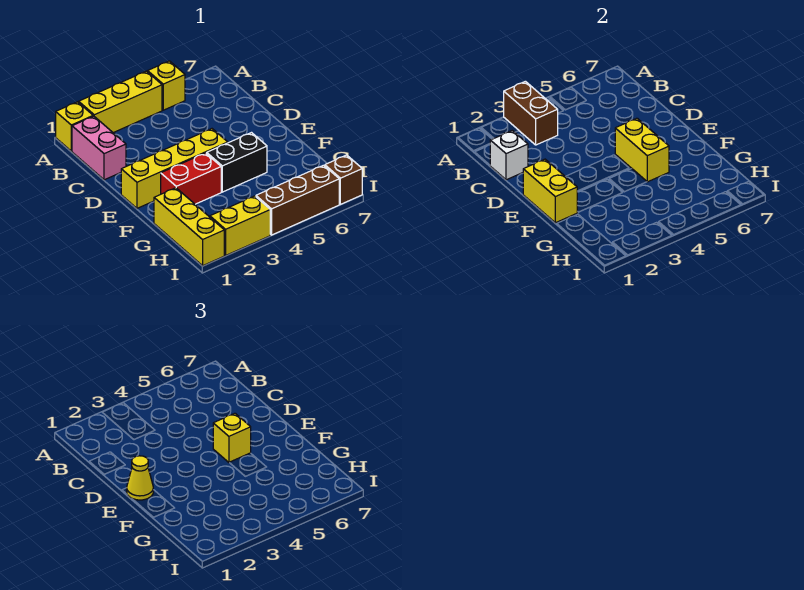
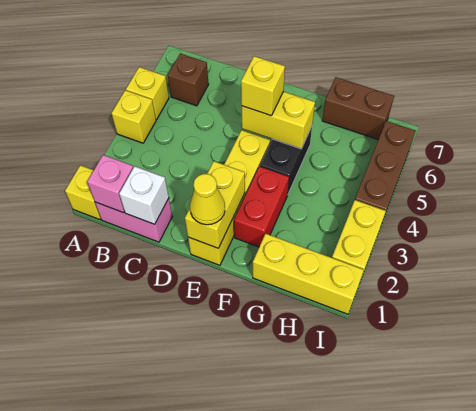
yellow 1x3 brick [79,71,162,133] -> yellow 1x1 brick [111,90,156,143]
brown 1x2 brick [504,81,558,145] -> brown 1x2 brick moved to [322,77,394,140]
none -> pink 1x1 brick [87,155,133,213]
yellow 1x2 brick [523,159,577,223] -> yellow 1x2 brick turned to [185,161,245,248]
brown 1x1 brick [325,155,362,204] -> brown 1x1 brick moved to [168,54,209,106]

